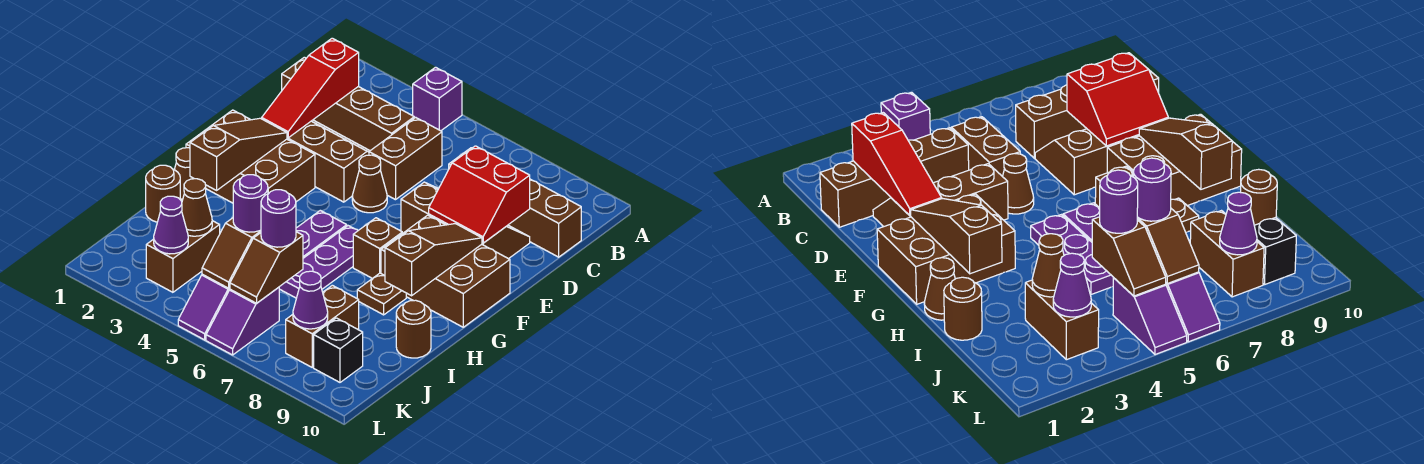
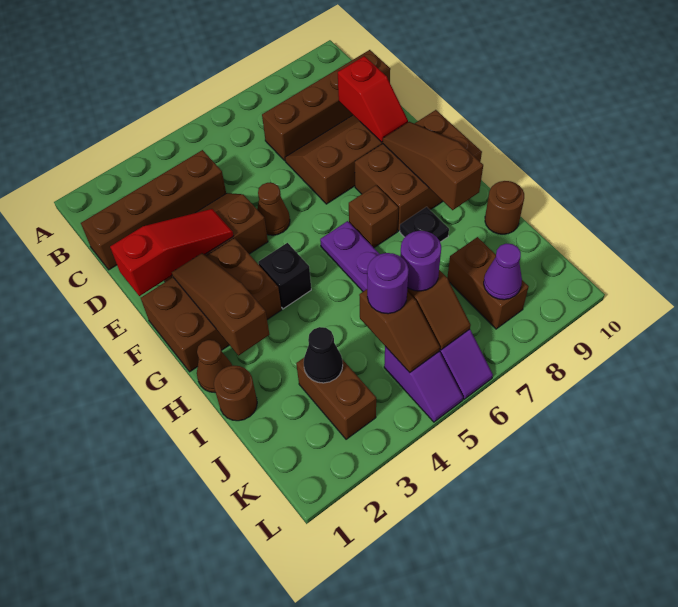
purple 1x1 brick [413,67,462,131] -> none
red 1x3 slope [262,38,359,138] -> red 1x3 slope turned to [110,209,233,296]
brown 1x2 brick [369,117,442,200] -> none
red 2x2 slope [429,146,530,243] -> red 1x2 slope [338,56,408,142]
purple 1x3 plate [296,210,347,258] -> none
brown 1x1 plate [357,273,406,315] -> black 1x1 plate [400,207,449,242]
brown 1x1 cone [182,179,212,236] -> black 1x1 cone [304,327,343,383]
purple 1x1 cone [154,196,188,254] -> none
black 1x1 brick [314,318,363,382] -> black 1x1 brick moved to [258,243,311,309]

